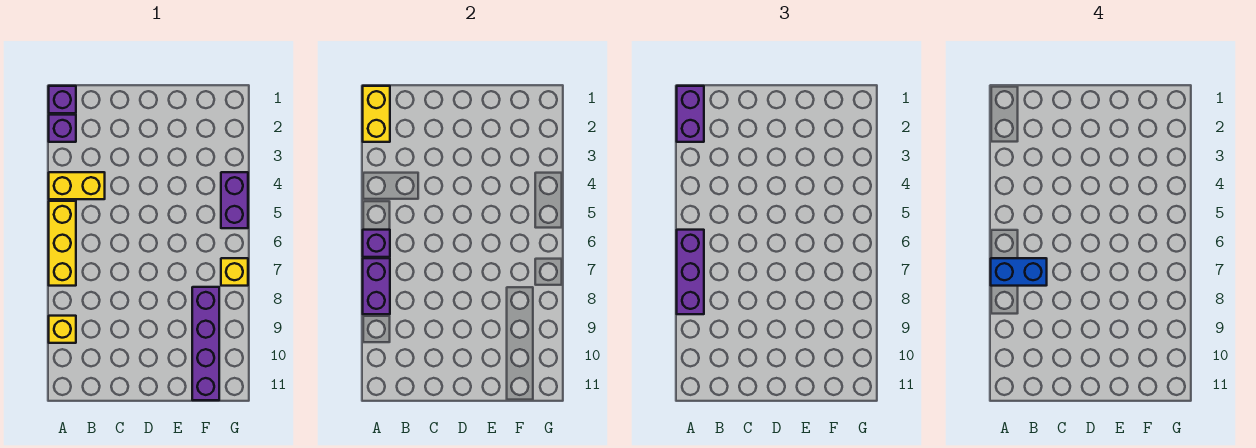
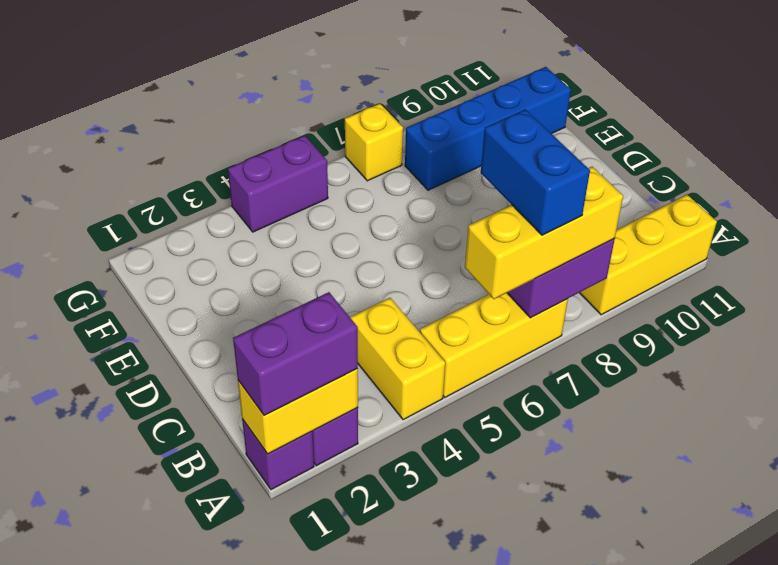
purple 1x1 brick [363,230,390,257] -> none
purple 1x3 brick [677,230,704,314] -> yellow 1x3 brick [465,167,623,299]
yellow 1x1 brick [49,316,76,343] -> yellow 1x3 brick [579,195,717,315]
purple 1x4 brick [192,287,219,400] -> blue 1x4 brick [405,67,571,190]

